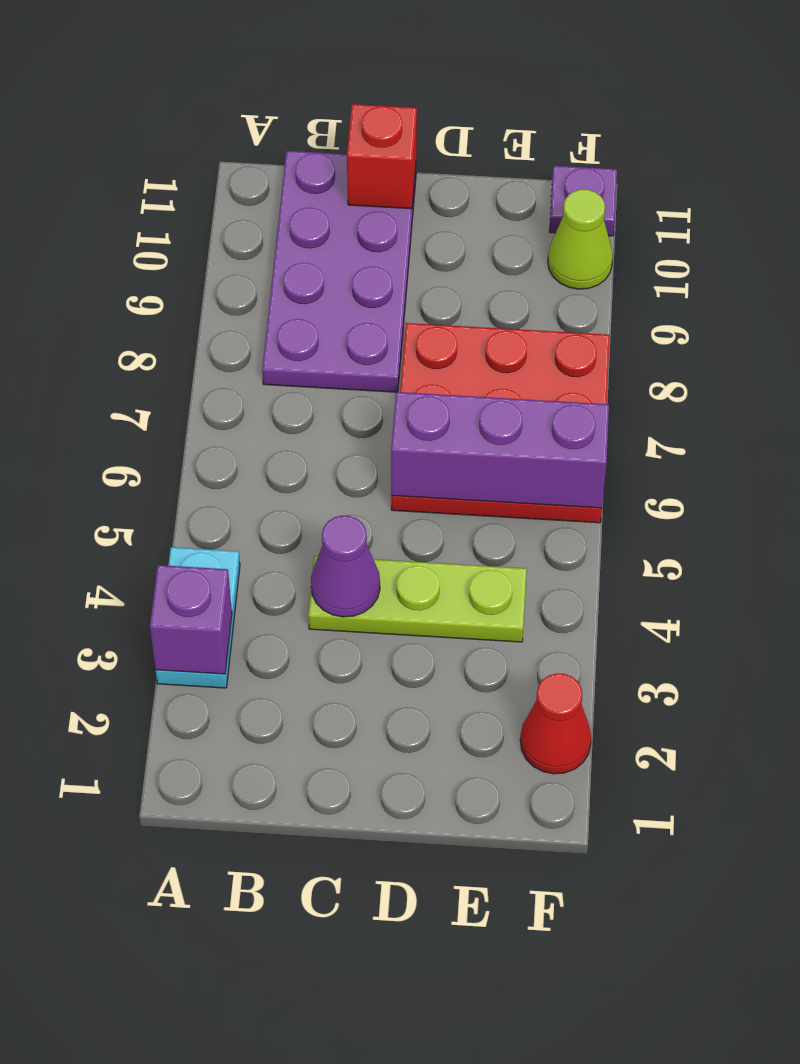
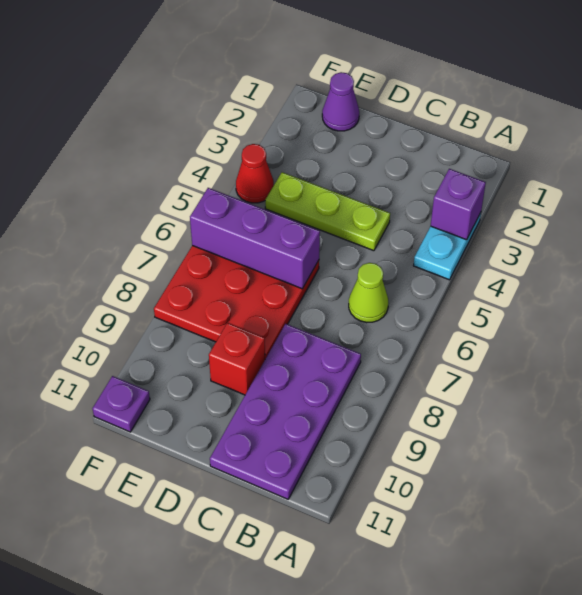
purple 1x1 cone [311,516,380,617] -> purple 1x1 cone moved to [322,72,359,131]
red 1x1 brick [347,104,417,209] -> red 1x1 brick moved to [209,323,265,395]
red 1x1 cone [520,673,591,774] -> red 1x1 cone moved to [236,144,274,203]
lime 1x1 cone [548,189,613,289] -> lime 1x1 cone moved to [349,263,388,323]

